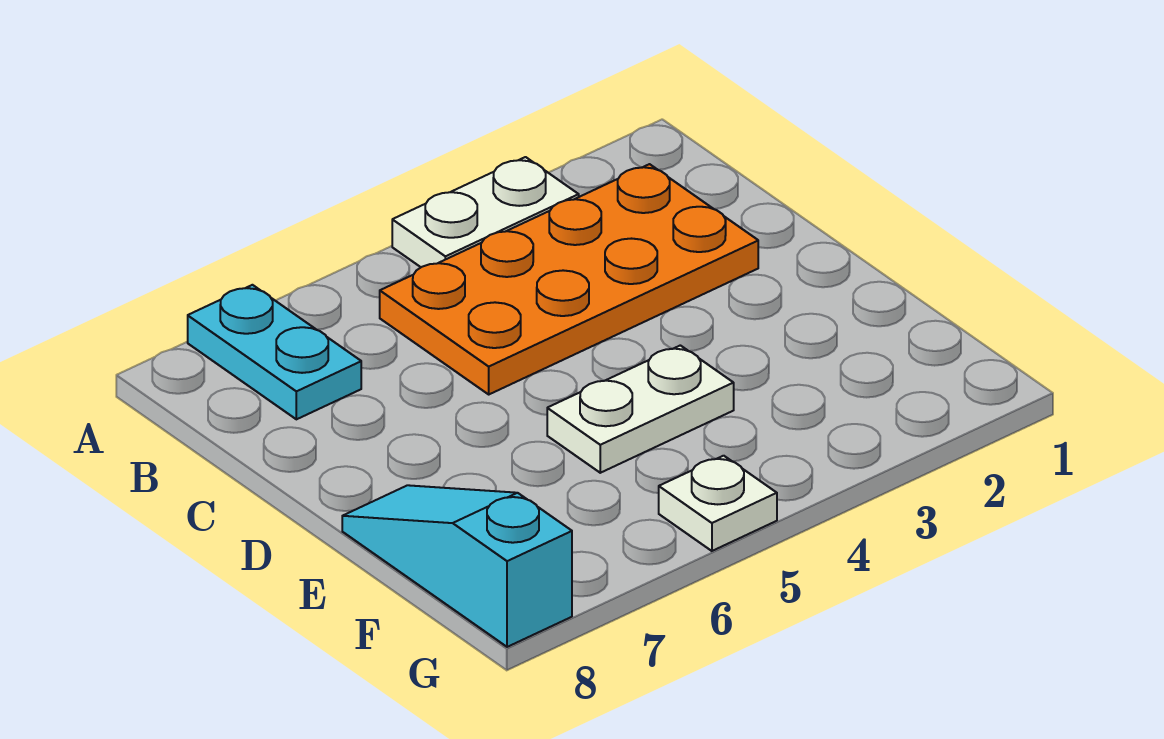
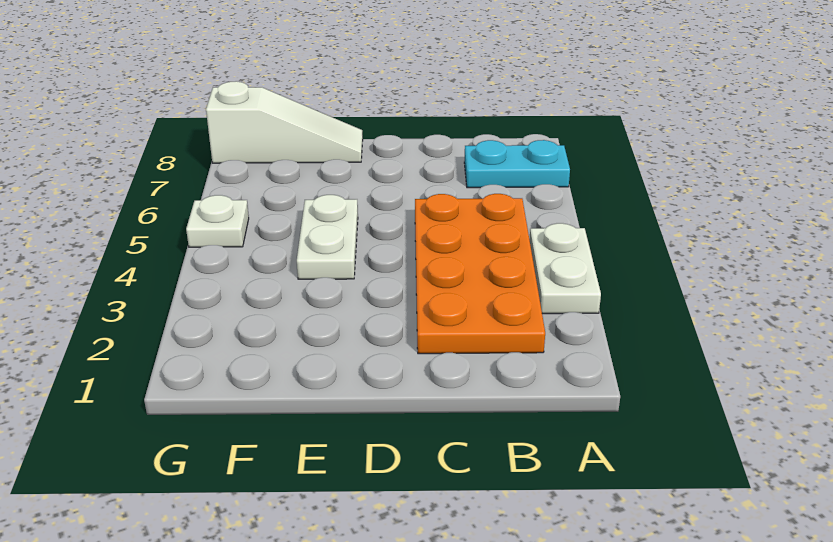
cyan 1x3 slope [342,485,572,647] -> white 1x3 slope [206,81,363,163]

